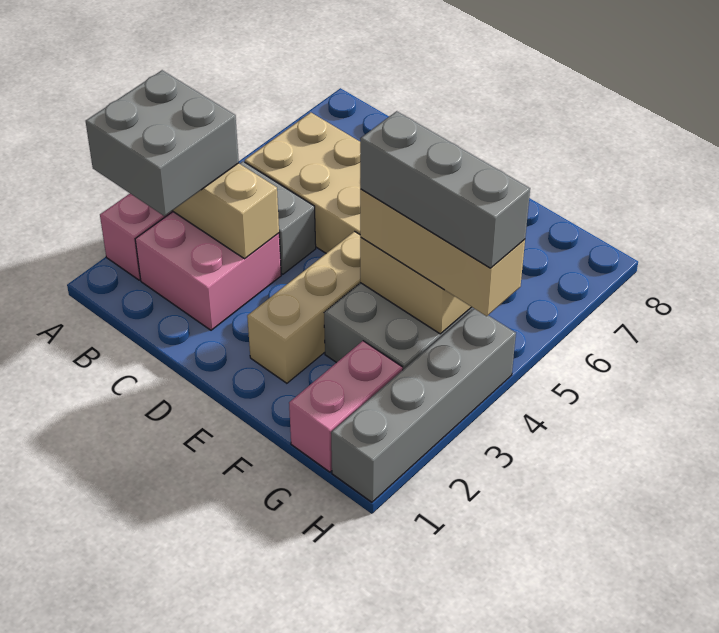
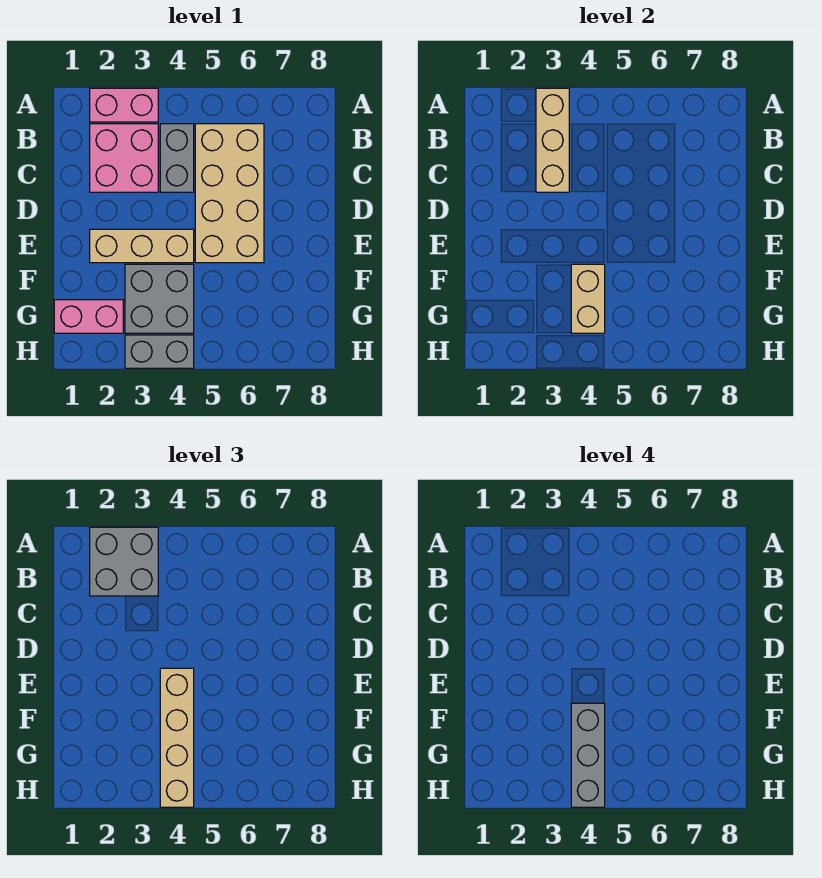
tan 1x3 brick [360,189,525,316] -> tan 1x4 brick [160,668,194,807]
grey 1x4 brick [331,309,516,502] -> grey 1x2 brick [125,335,194,368]

